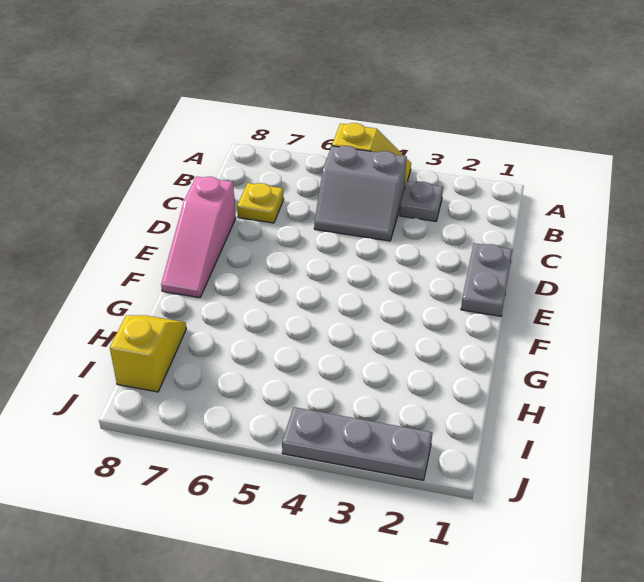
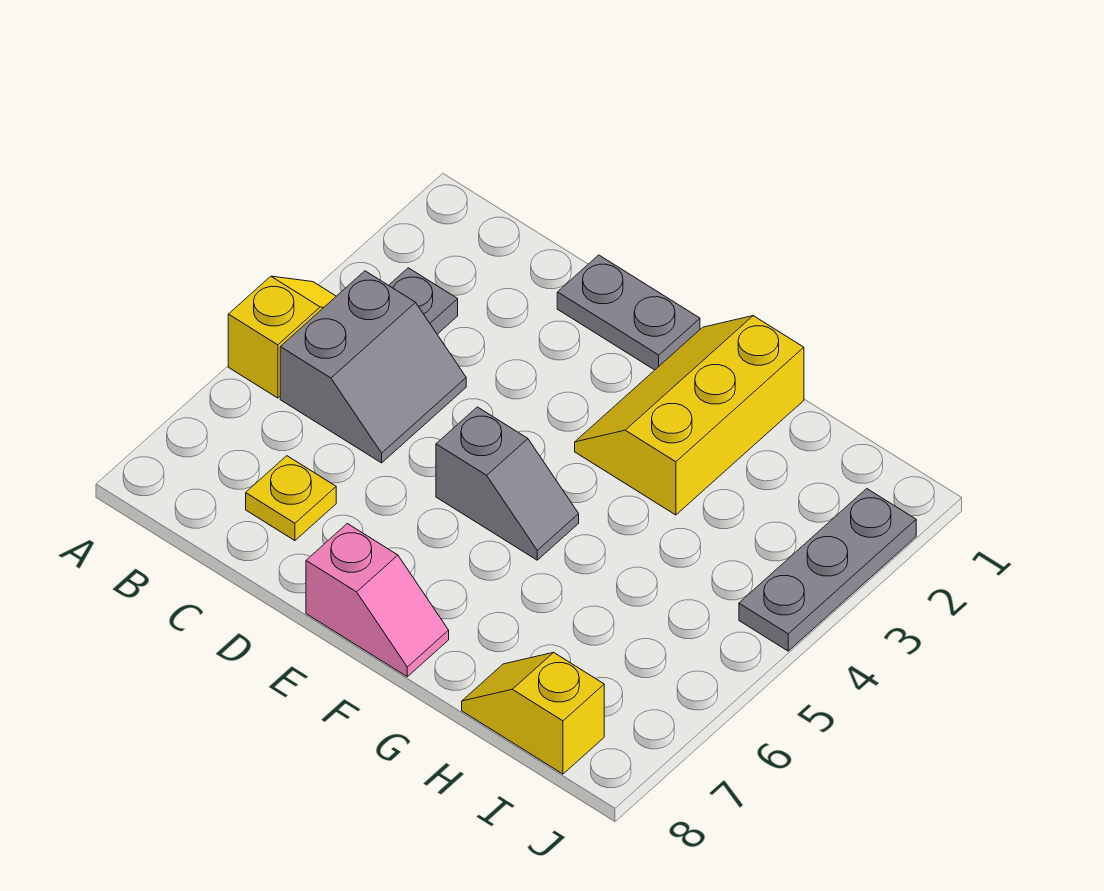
pink 1x3 slope [161,177,236,298] -> pink 1x2 slope [306,524,449,677]
none -> grey 1x2 slope [436,407,579,560]
none -> yellow 2x3 slope [575,316,804,515]

